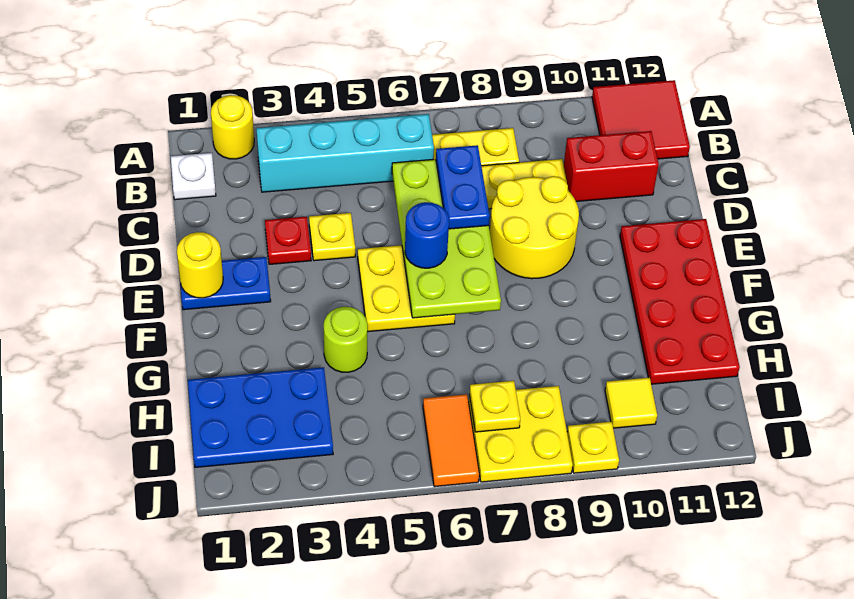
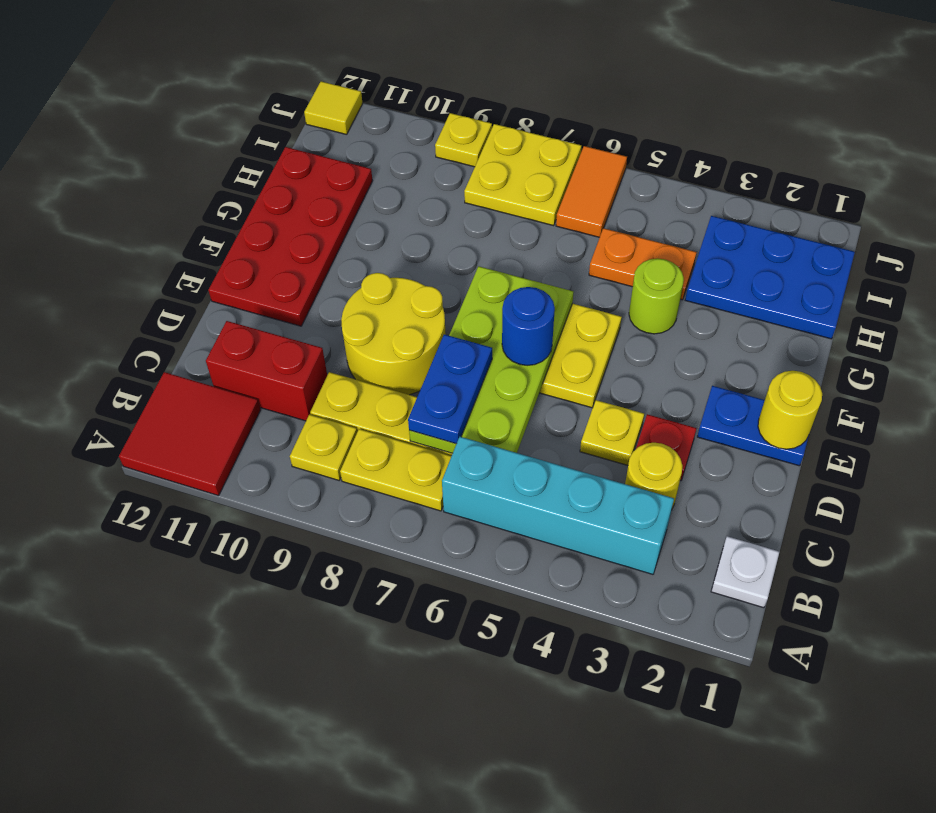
yellow 1x1 round brick [211,95,254,159] -> yellow 1x1 round brick moved to [625,443,683,508]
none -> orange 1x2 plate [589,228,697,300]
yellow 1x1 plate [469,381,520,432] -> yellow 1x1 plate moved to [290,414,357,480]
yellow 1x1 tile [605,377,657,428] -> yellow 1x1 tile moved to [304,81,363,135]

